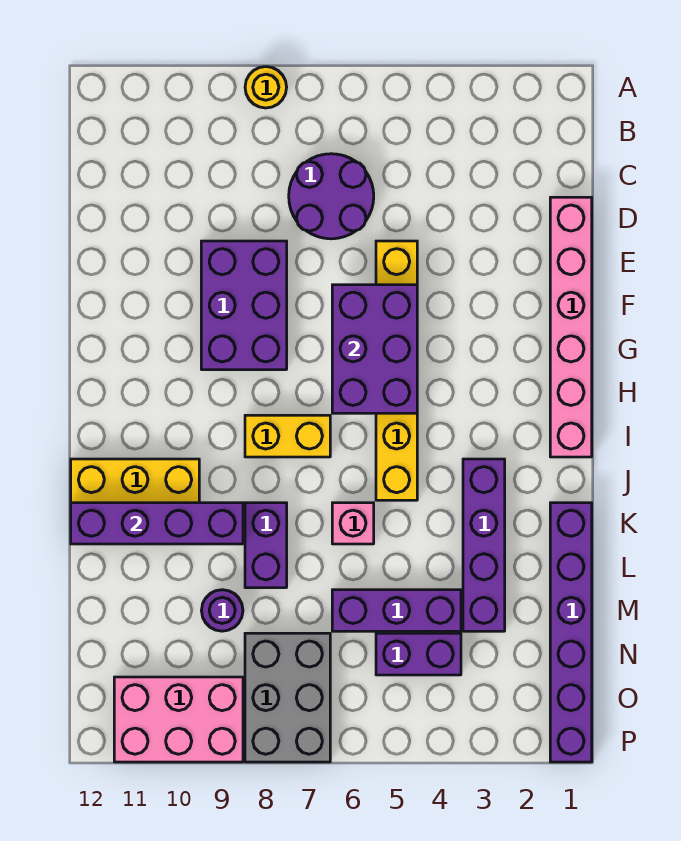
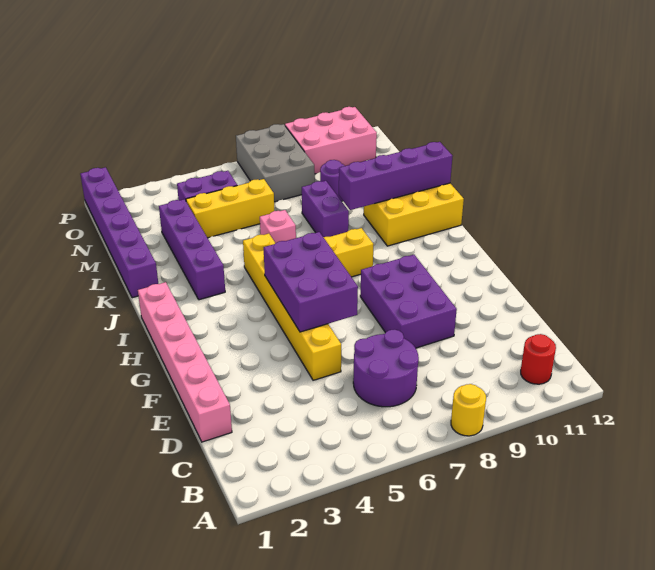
none -> red 1x1 round brick [521,334,556,384]
purple 1x3 brick [332,590,461,631] -> yellow 1x3 brick [186,179,274,238]

